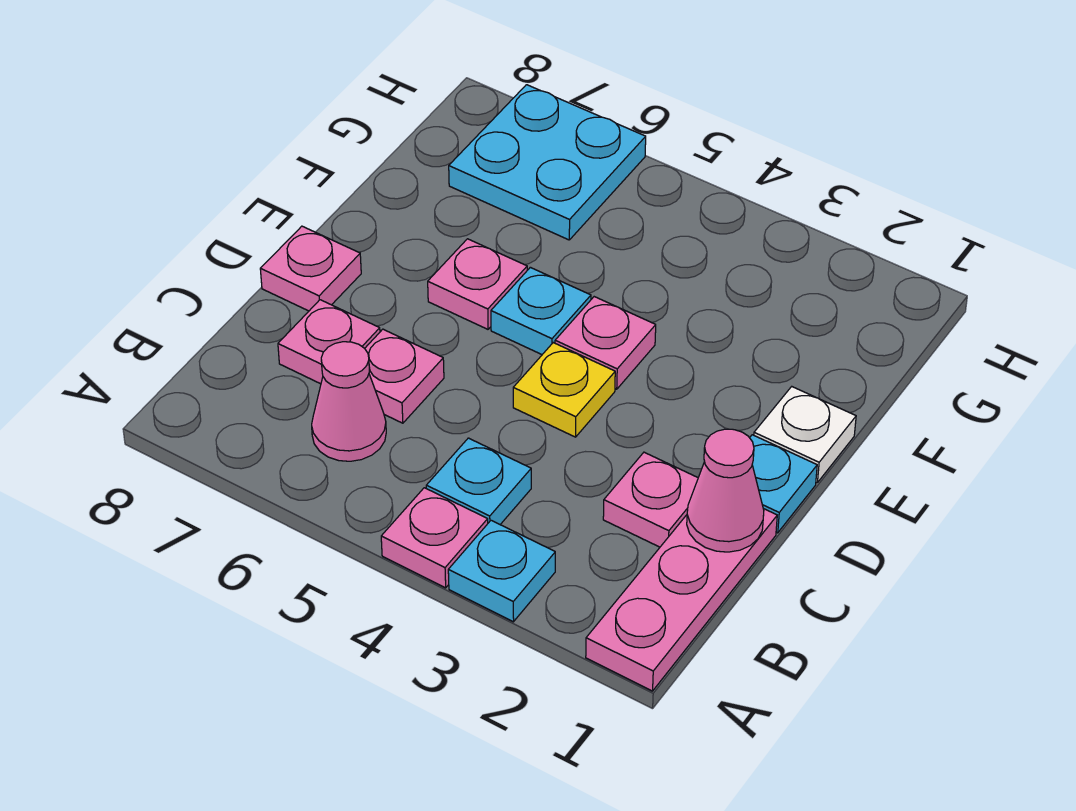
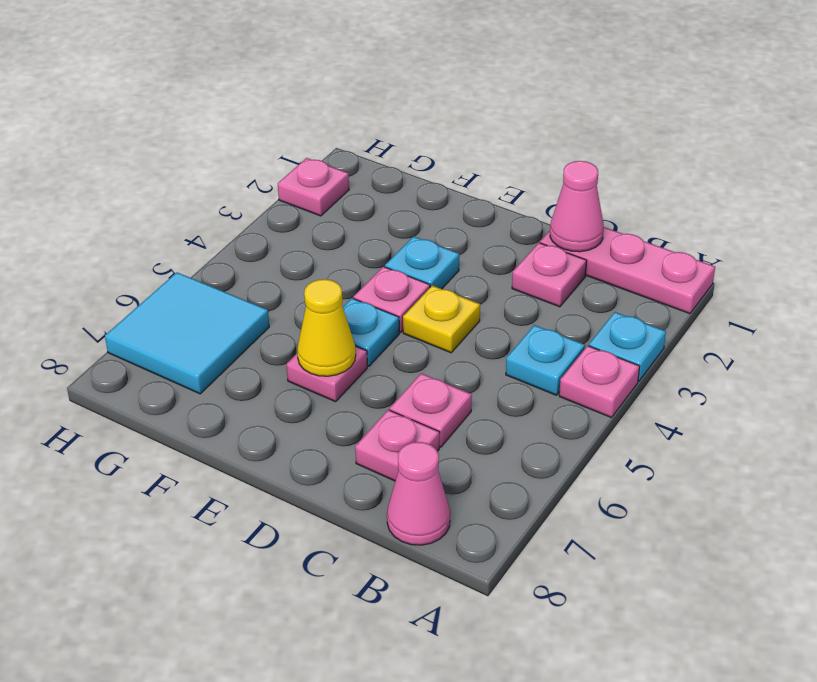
pink 1x1 cone [312,342,386,461] -> pink 1x1 cone moved to [387,442,450,545]
cyan 1x1 plate [750,435,817,533] -> cyan 1x1 plate moved to [385,236,459,289]
pink 1x1 plate [260,226,361,311] -> pink 1x1 plate moved to [278,158,349,216]
white 1x1 plate [754,387,856,482] -> none
none -> yellow 1x1 cone [297,279,356,376]
cyan 2x2 plate [449,85,646,240] -> cyan 2x2 tile [105,272,269,394]

